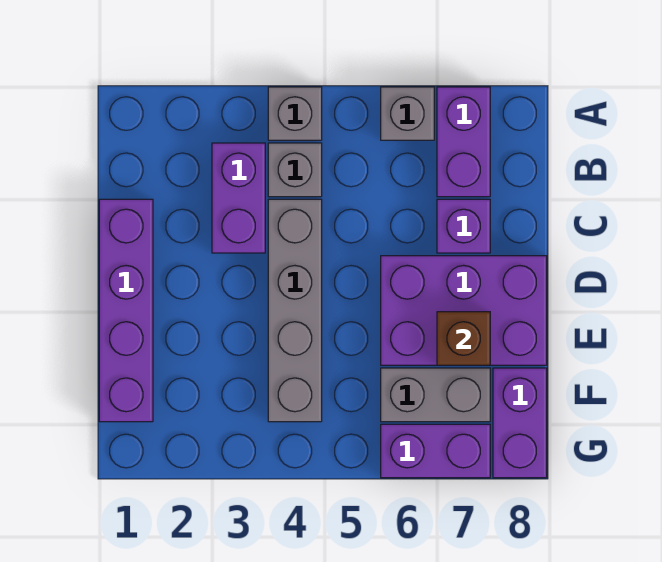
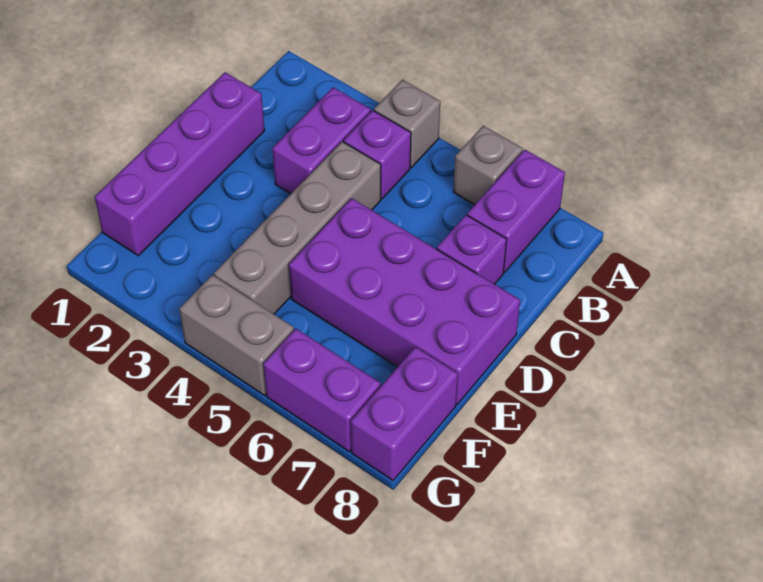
grey 1x1 brick [268,143,322,197] -> purple 1x1 brick [344,110,411,199]
purple 2x3 brick [381,256,547,365] -> purple 2x4 brick [289,198,520,404]
brown 1x1 brick [437,312,490,365] -> none
grey 1x2 brick [381,368,490,422] -> grey 1x2 brick moved to [179,275,294,395]

